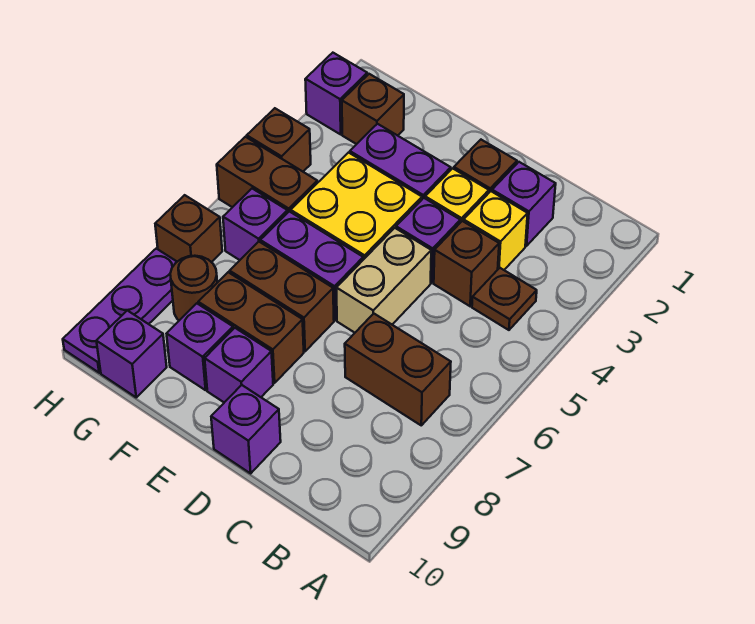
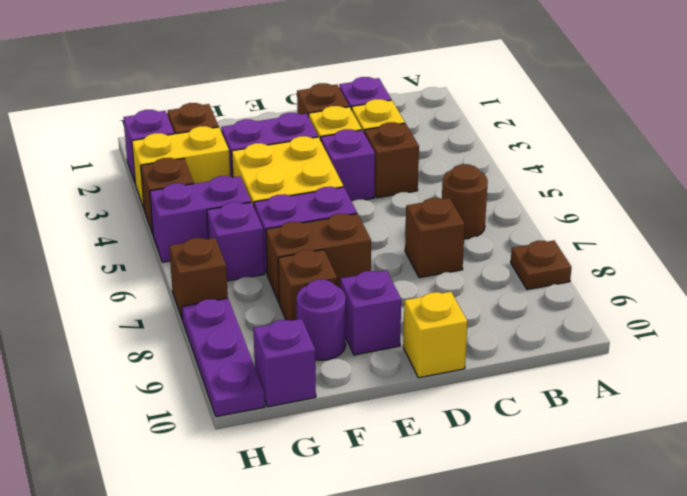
brown 1x1 plate [472,268,537,330] -> brown 1x1 plate moved to [511,240,572,290]
brown 1x2 brick [345,314,451,425] -> brown 1x1 brick [405,198,465,278]
tan 1x2 brick [336,228,431,333] -> none
purple 1x1 brick [211,385,281,473] -> yellow 1x1 brick [403,292,467,378]
brown 1x2 brick [198,272,304,383] -> brown 1x1 brick [278,250,337,321]
purple 1x1 brick [167,303,233,390] -> purple 1x1 round brick [296,280,346,360]
none -> yellow 1x2 brick [132,126,230,208]
brown 1x2 brick [217,137,317,212] -> purple 1x2 brick [150,176,251,262]
brown 1x1 round brick [170,256,217,320] -> brown 1x1 round brick moved to [442,164,488,239]

